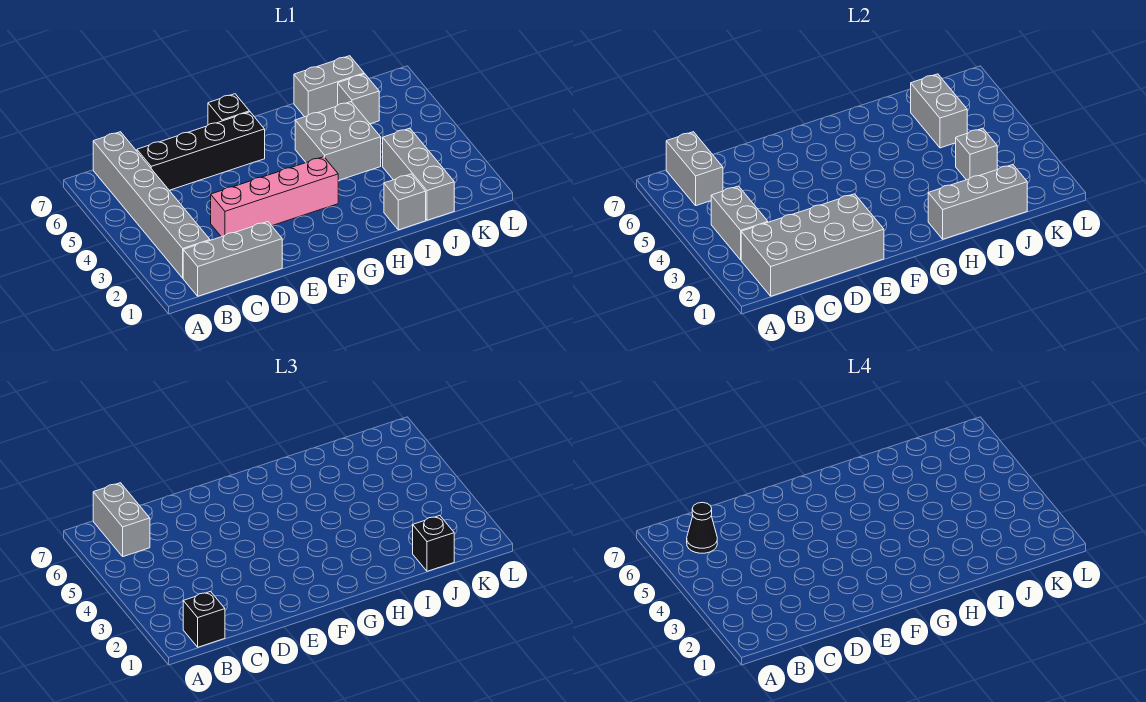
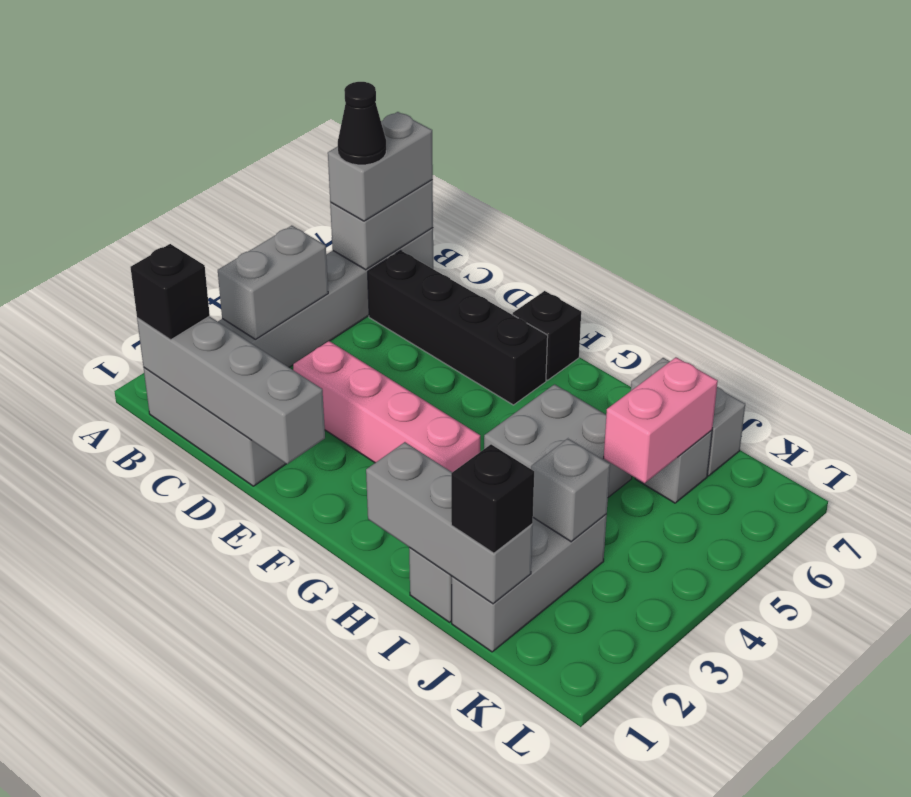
grey 2x4 brick [741,194,884,296] -> grey 1x4 brick [137,316,325,464]
grey 1x2 brick [911,74,967,148] -> pink 1x2 brick [604,357,718,483]

